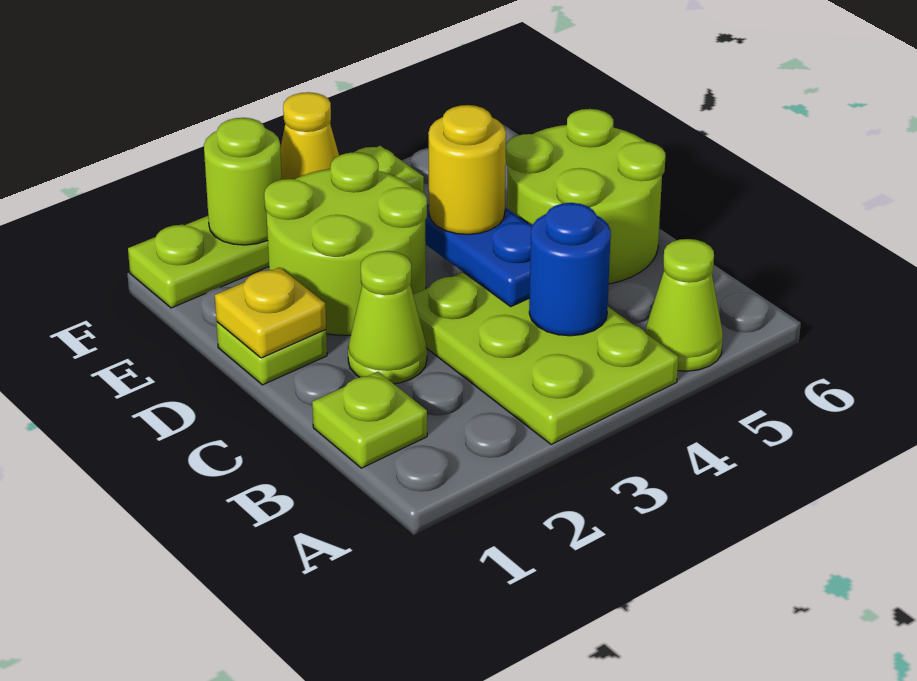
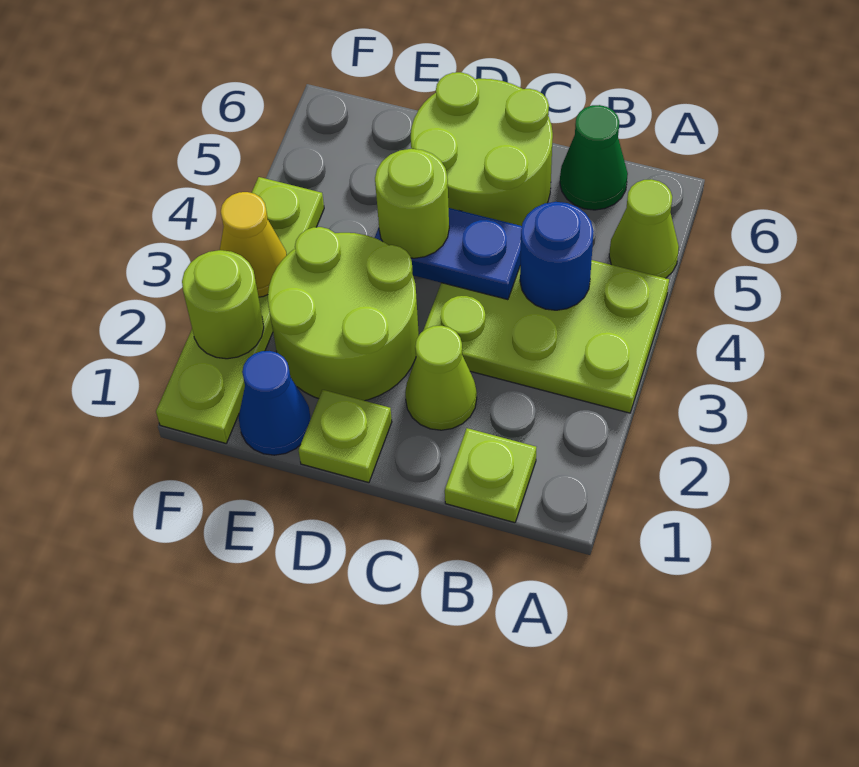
none -> green 1x1 cone [560,105,628,210]
yellow 1x1 plate [215,267,326,358] -> none
yellow 1x1 round brick [428,105,506,234] -> lime 1x1 round brick [375,149,449,258]
none -> blue 1x1 cone [239,351,311,455]

